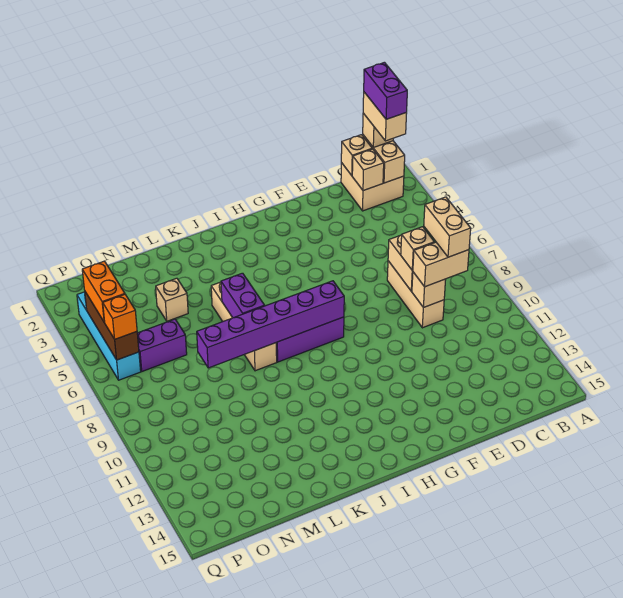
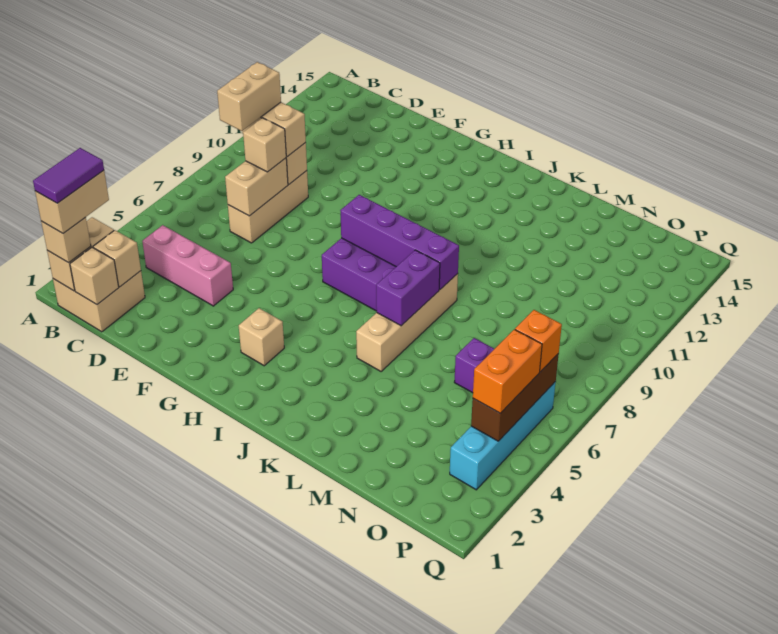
purple 1x2 brick [364,62,407,119] -> purple 1x2 tile [33,148,104,203]
none -> pink 1x3 brick [142,225,233,306]
purple 1x6 brick [197,281,344,368] -> purple 1x4 brick [340,195,459,290]
tan 1x1 brick [156,278,188,321] -> tan 1x1 brick moved to [239,308,284,366]

